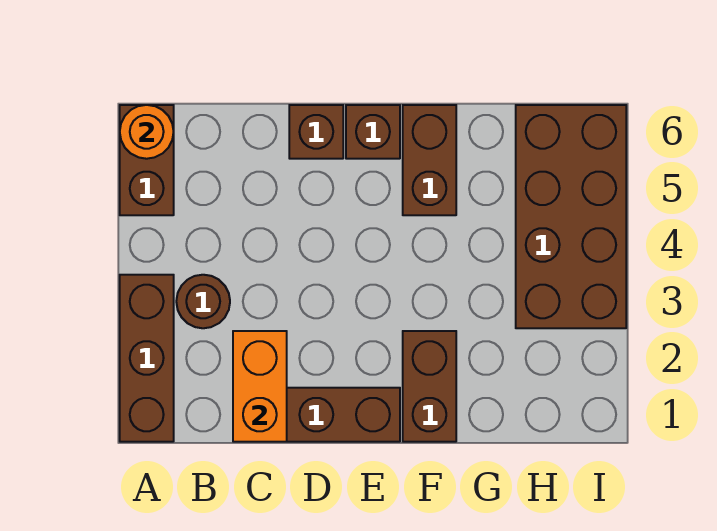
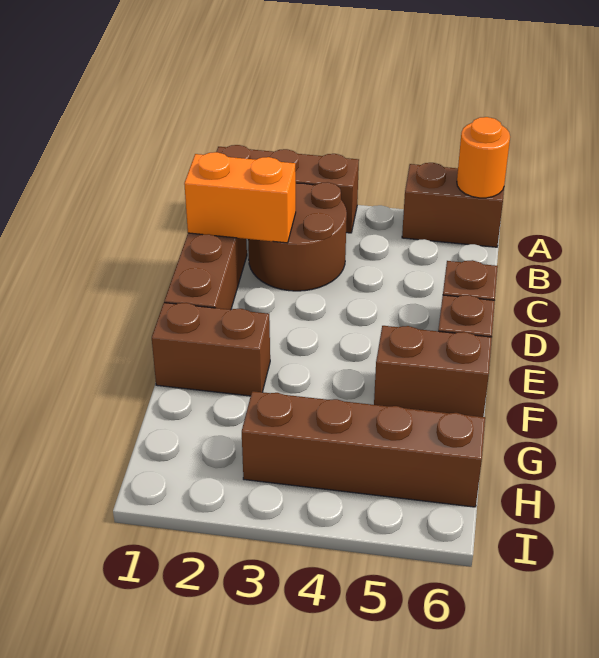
brown 1x1 round brick [176,275,230,328] -> brown 2x2 round brick [248,182,347,291]
brown 2x4 brick [516,105,626,328] -> brown 1x4 brick [242,391,485,507]

